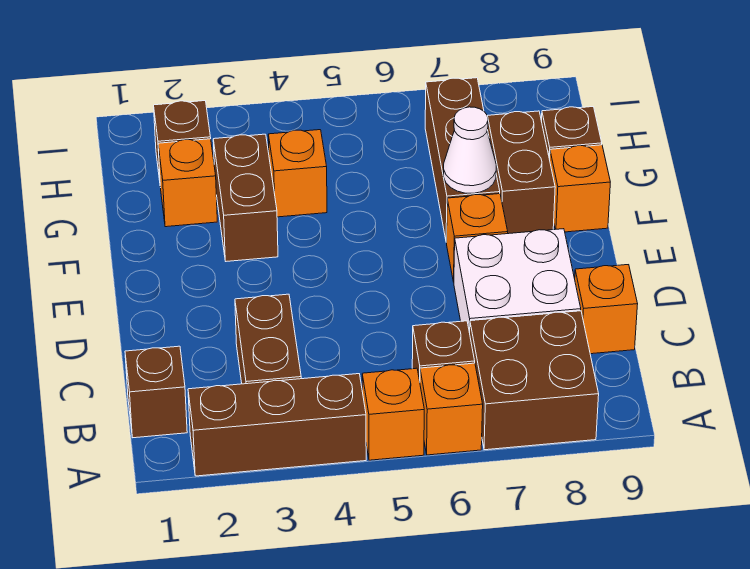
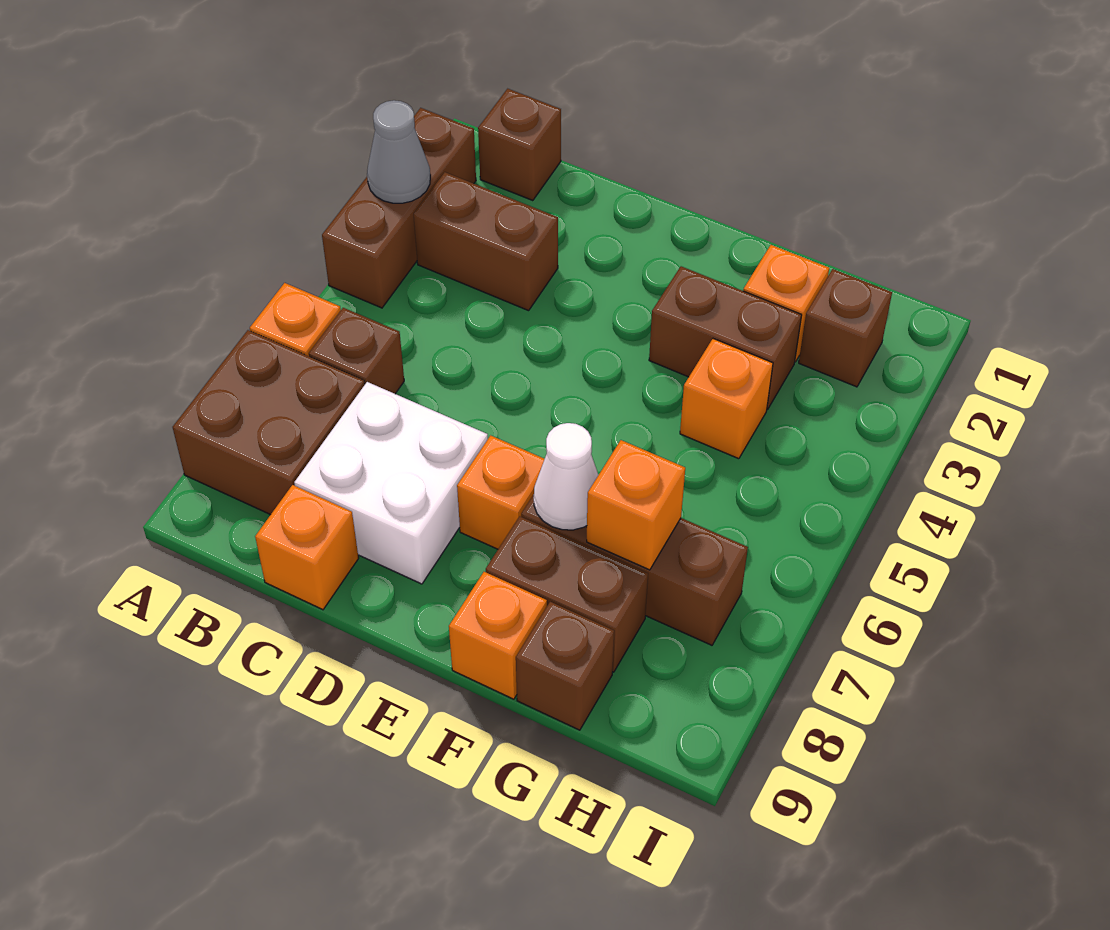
none -> grey 1x1 cone [367,100,430,203]
orange 1x1 brick [362,368,424,460] -> orange 1x1 brick moved to [587,440,685,570]

